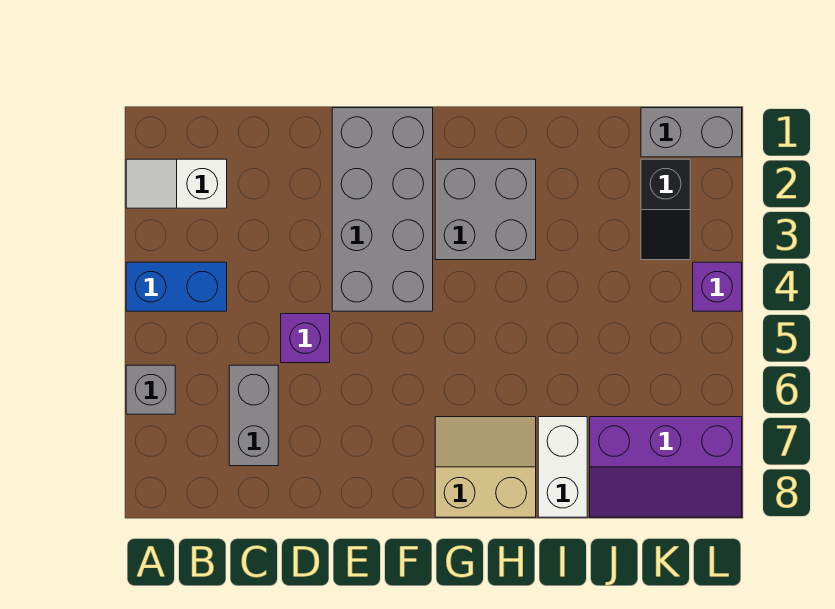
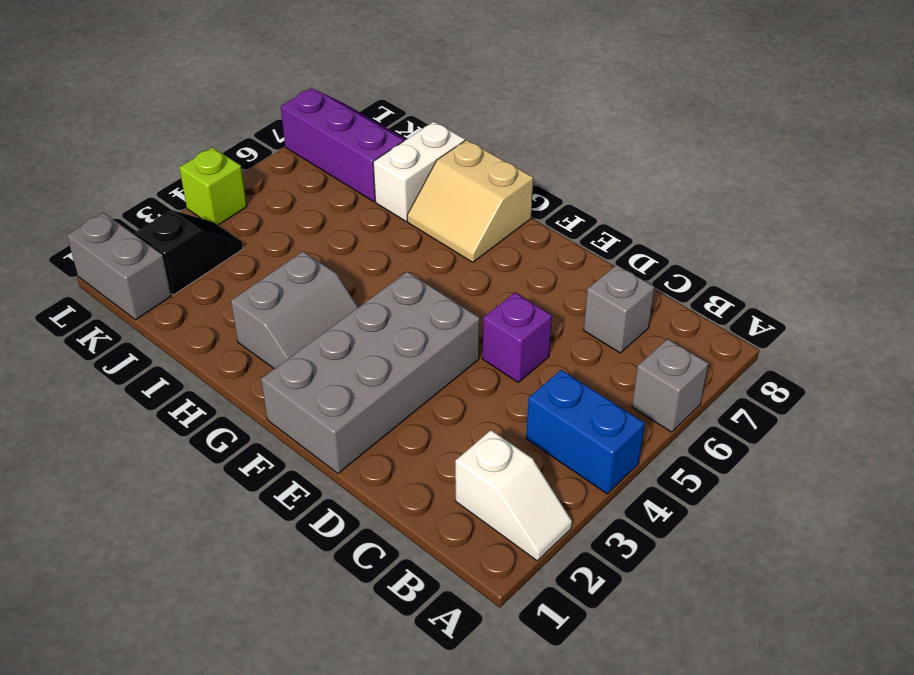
grey 1x2 brick [229,365,278,466] -> grey 1x1 brick [584,265,655,353]
grey 2x2 brick [435,159,536,260] -> grey 2x2 slope [231,251,358,369]
purple 1x1 brick [693,262,742,311] -> lime 1x1 brick [179,147,247,225]

